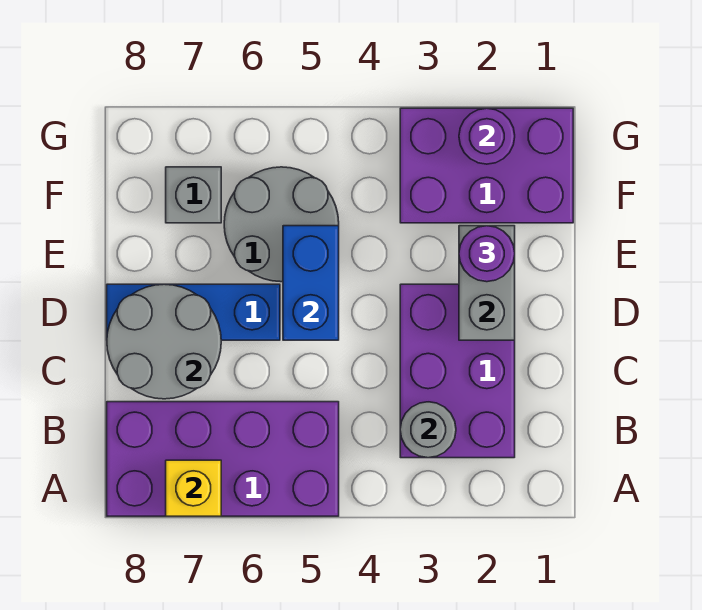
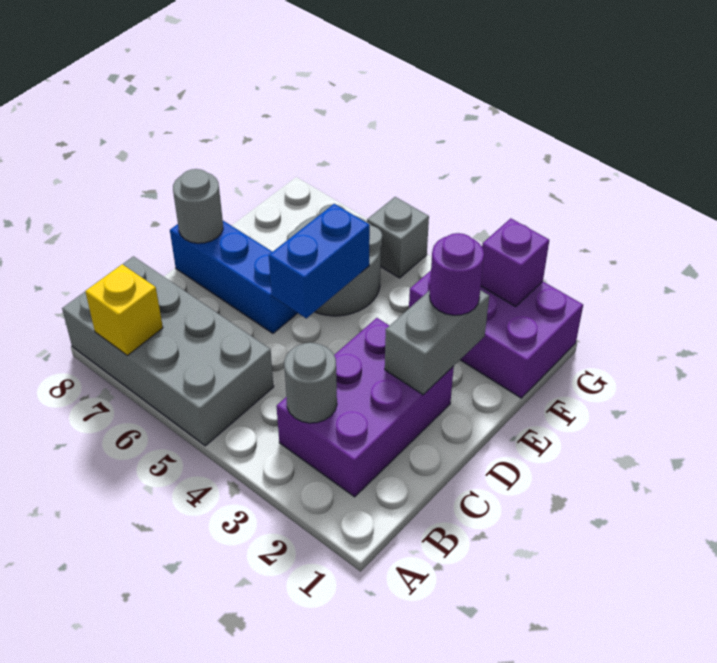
purple 2x4 brick [107,402,339,516] -> grey 2x4 brick [62,256,274,446]
grey 2x2 round brick [107,284,221,399] -> grey 1x1 round brick [173,169,223,243]
grey 1x1 brick [166,167,221,223] -> grey 1x1 brick moved to [367,197,429,278]
purple 1x1 round brick [459,108,515,164] -> purple 1x1 brick [481,218,549,307]

